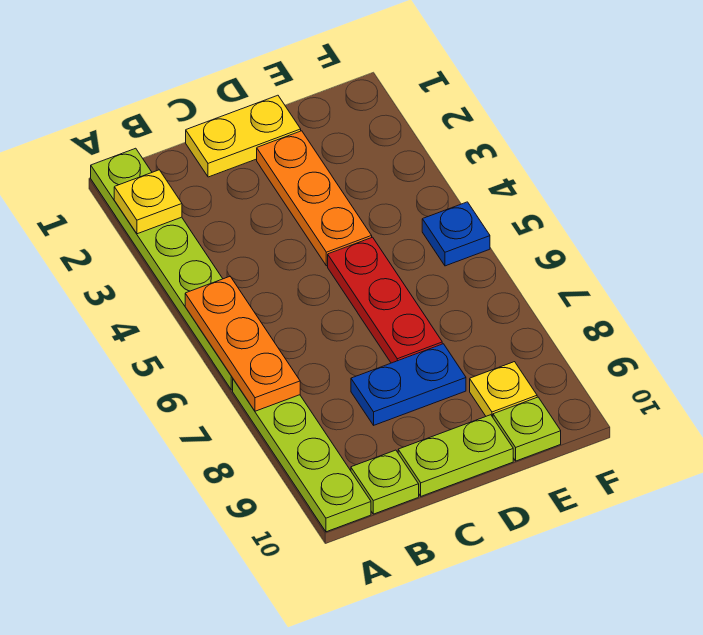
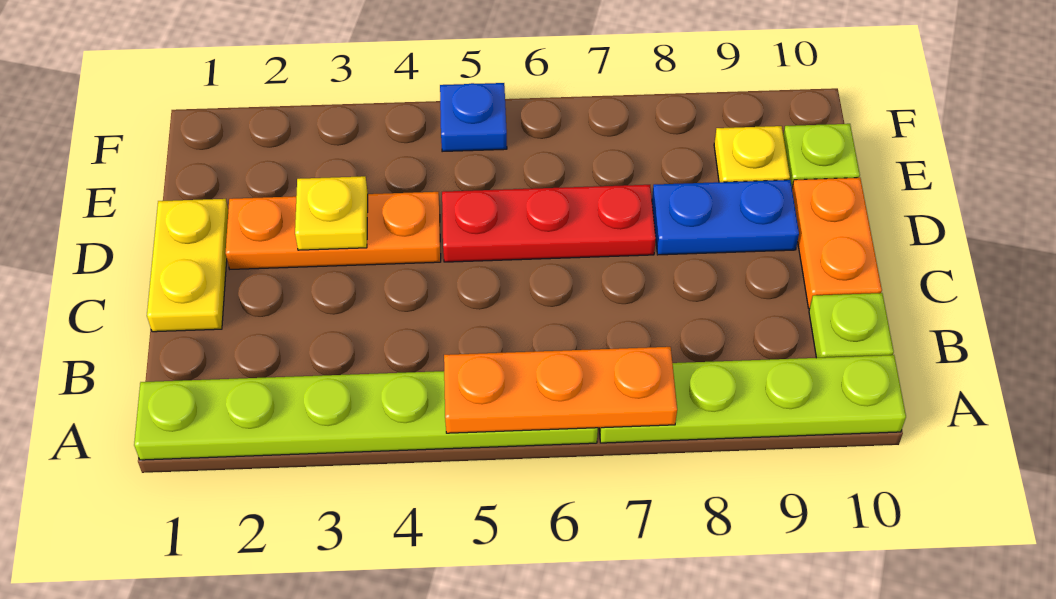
yellow 1x1 plate [114,170,182,234] -> yellow 1x1 plate moved to [295,176,368,250]
blue 1x2 plate [351,344,466,425] -> blue 1x2 plate turned to [652,180,799,255]
lime 1x2 plate [398,415,513,496] -> orange 1x2 plate [792,178,882,309]

